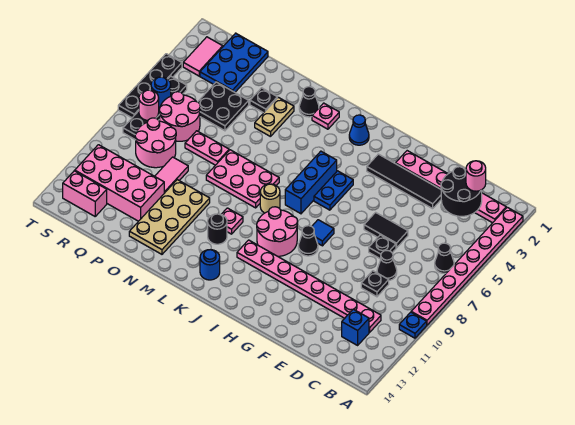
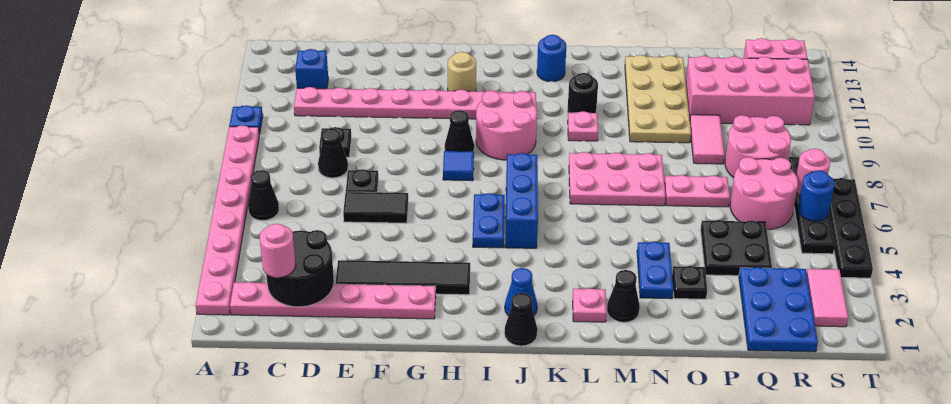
none -> black 1x1 cone [504,293,538,346]
tan 1x1 round brick [260,184,280,213] -> tan 1x1 round brick moved to [448,52,476,91]
tan 1x2 plate [255,97,294,137] -> blue 1x2 plate [637,242,673,299]

